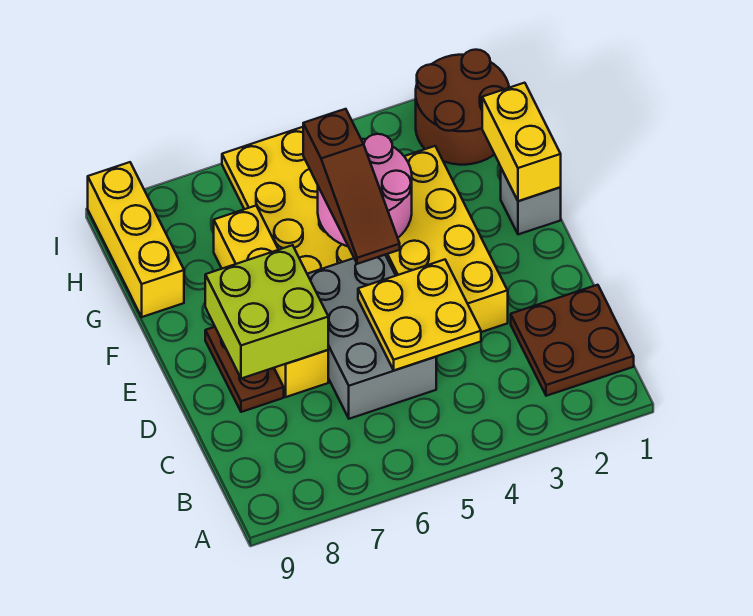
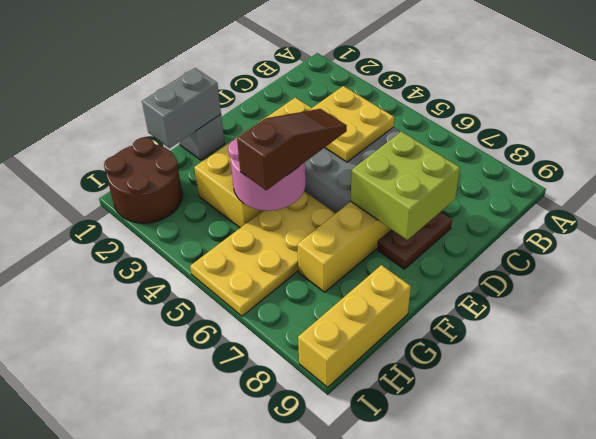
brown 2x2 plate [511,285,634,396] -> none
yellow 1x2 brick [482,83,561,201] -> grey 1x2 brick [142,68,221,148]

